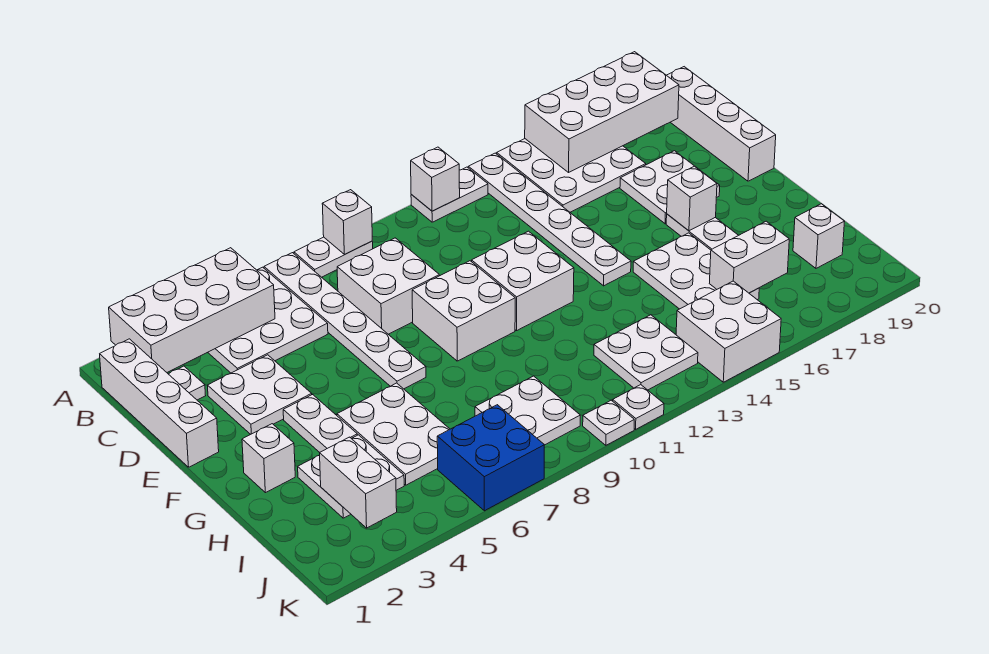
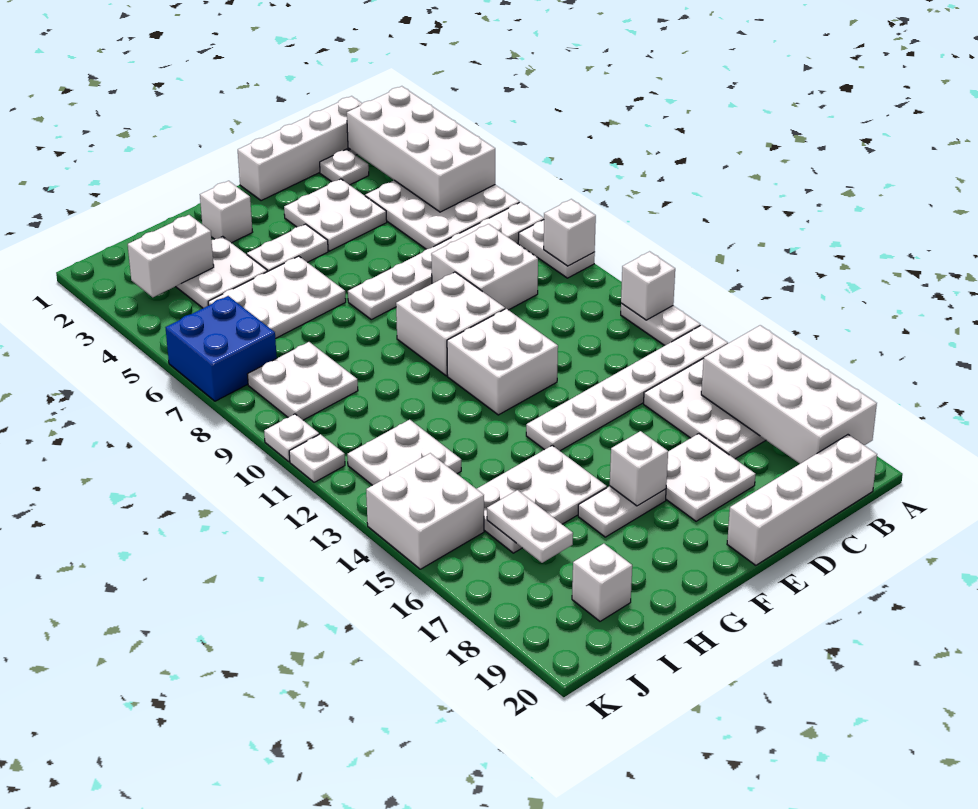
white 1x2 brick [709,221,789,293] -> white 1x2 plate [487,490,573,563]

